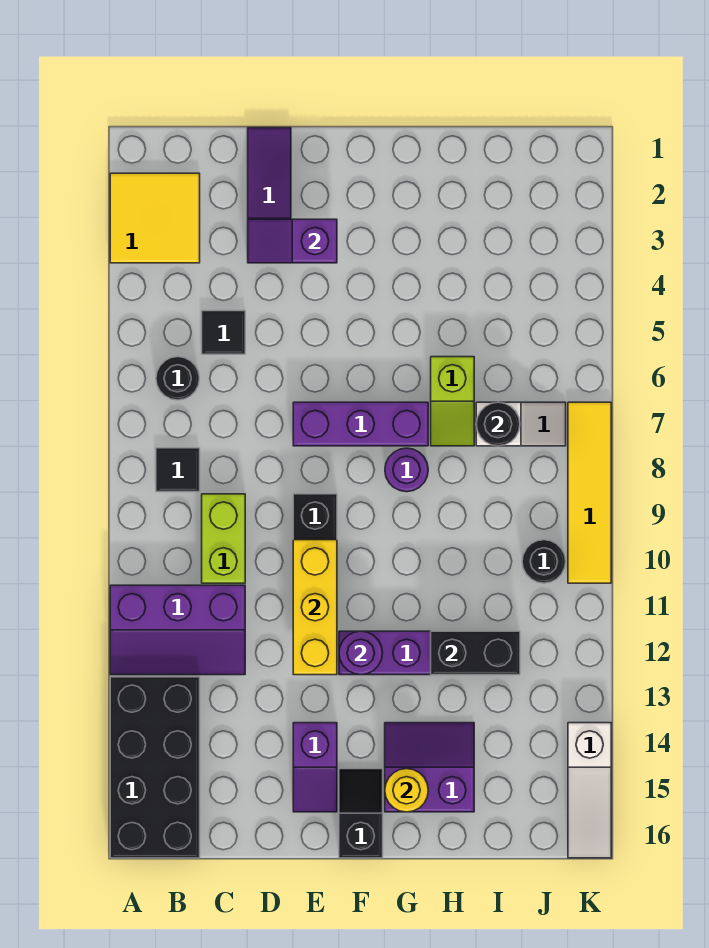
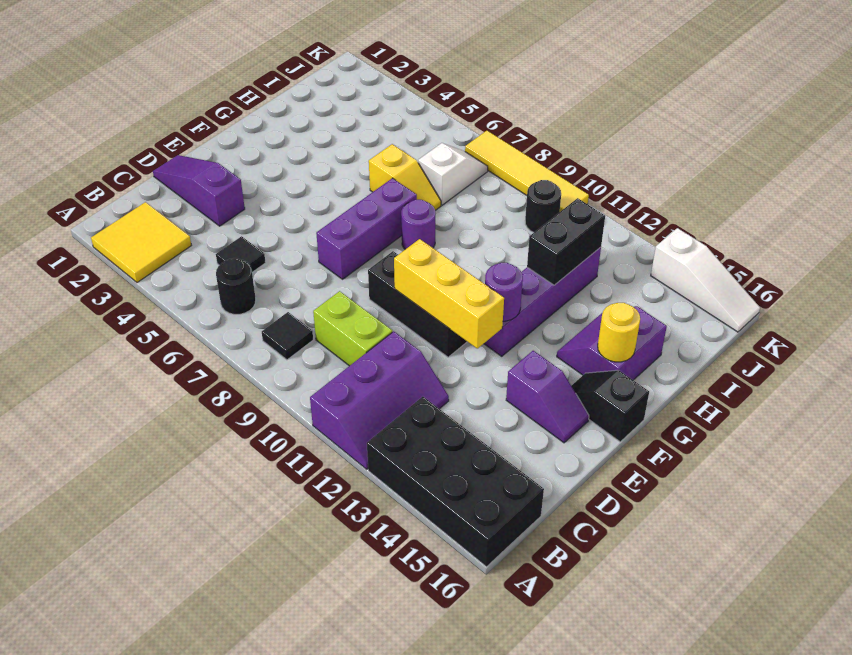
purple 1x2 slope [248,219,337,263] -> none
lime 1x2 slope [431,357,474,446] -> yellow 1x2 slope [369,144,441,210]
black 1x1 round brick [476,402,520,446] -> none

